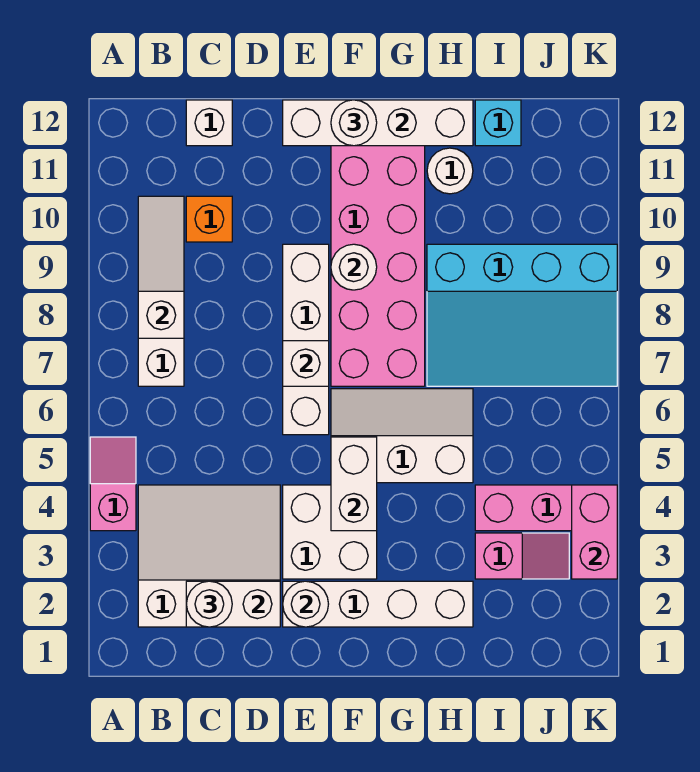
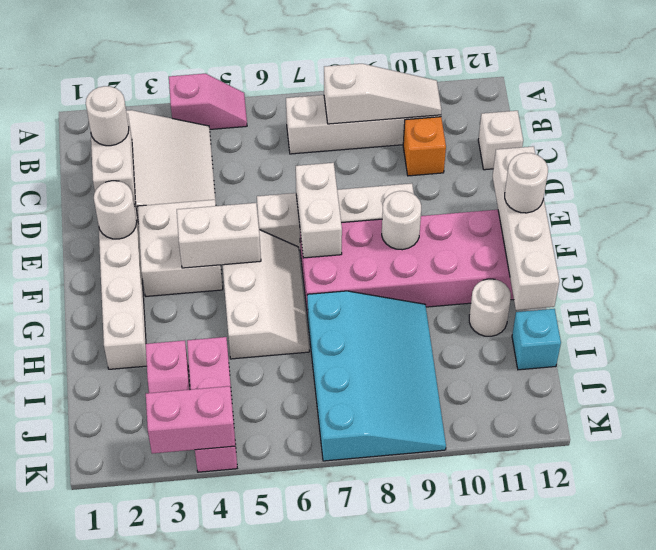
white 1x1 brick [283,341,329,386] -> white 1x2 brick [296,163,342,258]
cyan 3x4 slope [427,244,617,386] -> cyan 3x4 slope turned to [307,291,446,461]

